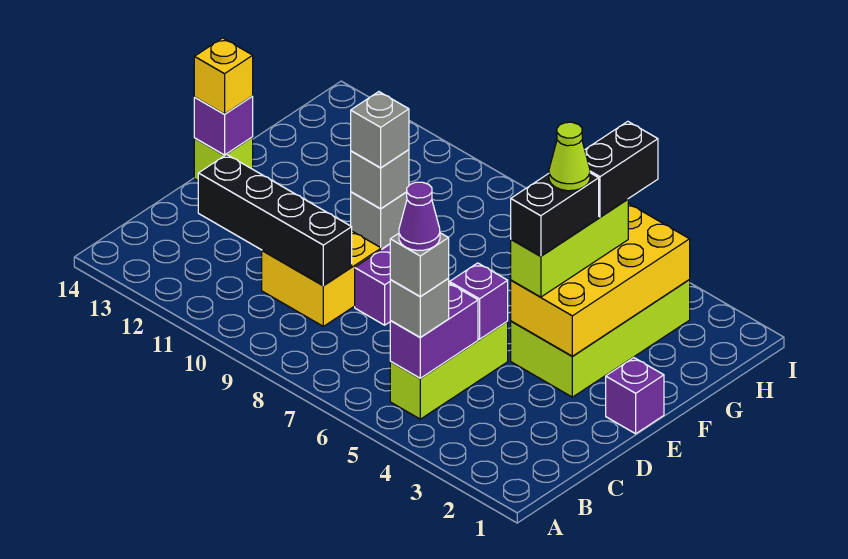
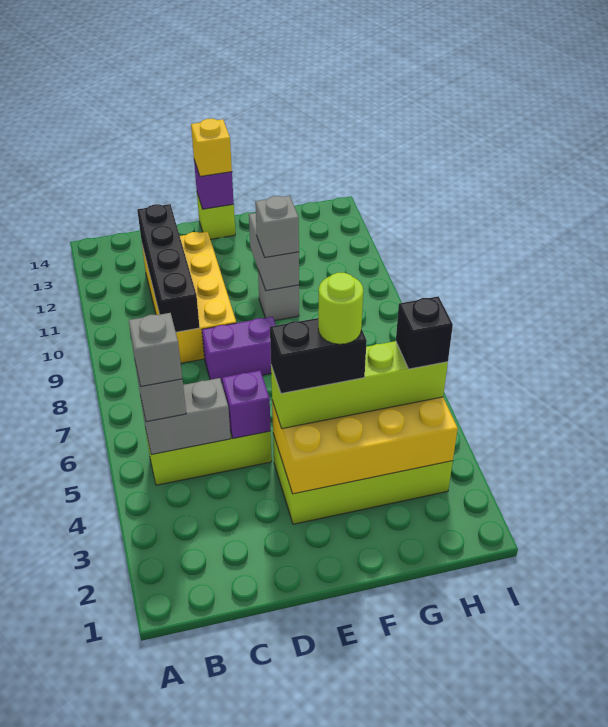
purple 1x2 brick [390,283,478,378] -> grey 1x2 brick [140,378,231,455]
purple 1x1 cone [399,182,440,250] -> none
yellow 2x2 brick [262,231,381,326] -> yellow 2x4 brick [142,231,236,363]
purple 1x1 brick [606,358,664,434] -> none
lime 1x3 brick [511,199,628,297] -> lime 1x4 brick [271,341,448,429]
lime 1x1 cone [549,122,590,191] -> lime 1x1 round brick [318,273,363,344]
grey 1x1 brick [351,150,409,209] -> grey 1x2 brick [249,213,299,291]
black 1x2 brick [585,121,658,217] -> black 1x1 brick [396,296,453,369]

